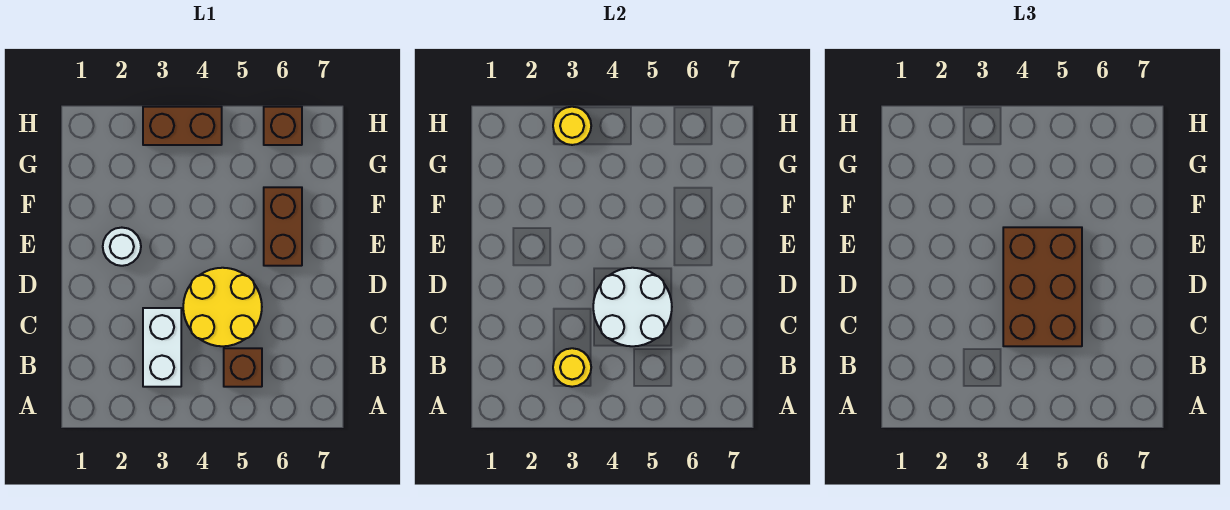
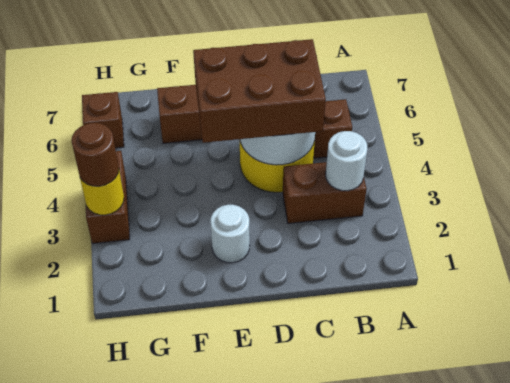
white 1x2 brick [143,308,181,387] -> brown 1x2 brick [283,162,367,224]
yellow 1x1 round brick [553,348,591,387] -> white 1x1 round brick [326,131,367,191]
none -> brown 1x1 round brick [72,123,119,186]

